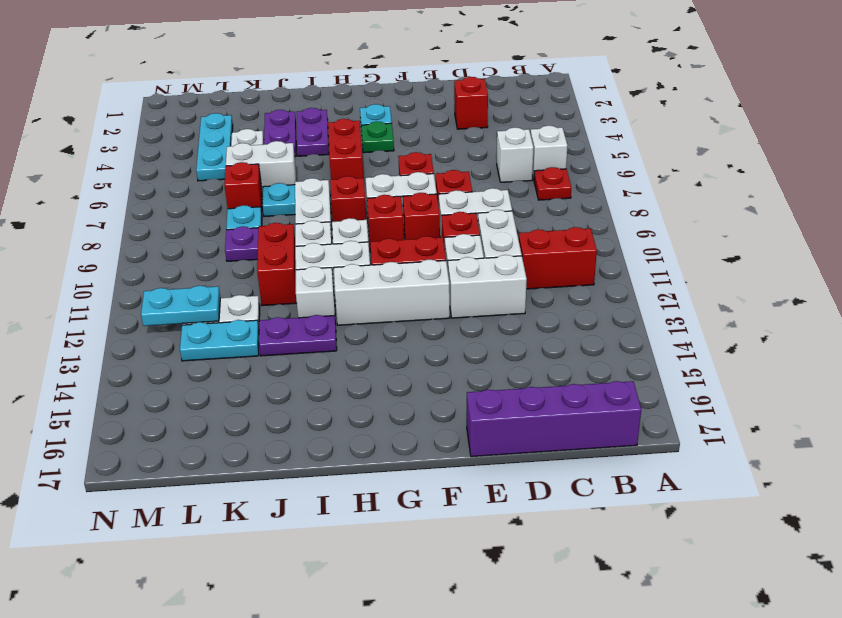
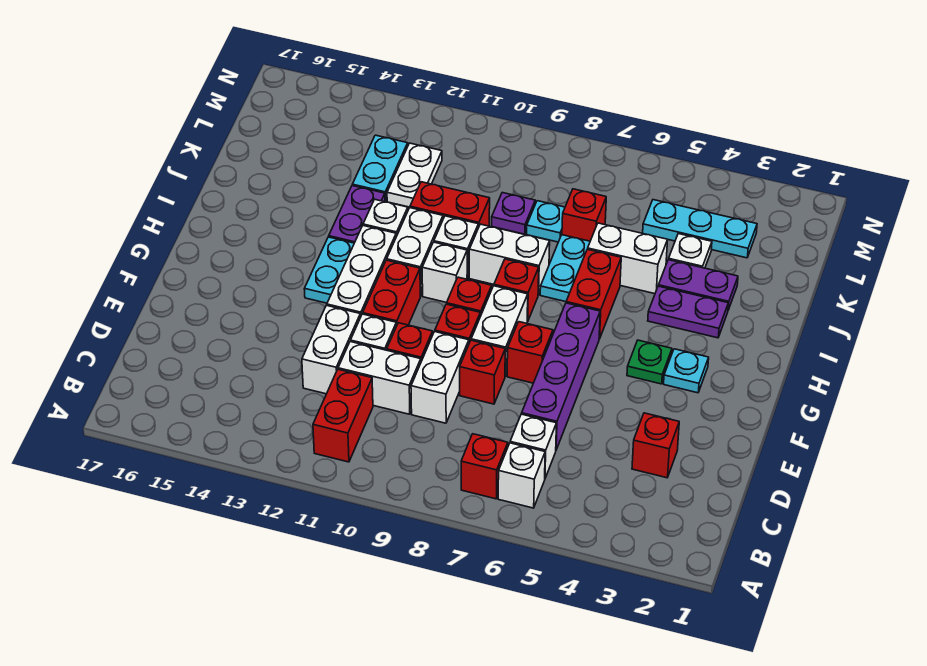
red 1x1 plate [534,167,571,200] -> red 1x1 brick [461,434,508,499]
purple 1x4 brick [467,381,641,457] -> purple 1x4 brick moved to [522,303,600,450]
red 1x2 brick [328,119,363,180] -> red 1x2 brick turned to [566,249,621,339]
white 1x2 brick [226,141,296,196] -> white 1x2 brick turned to [588,223,668,294]
cyan 1x2 plate [141,286,220,326] -> cyan 1x2 plate moved to [304,237,354,303]

